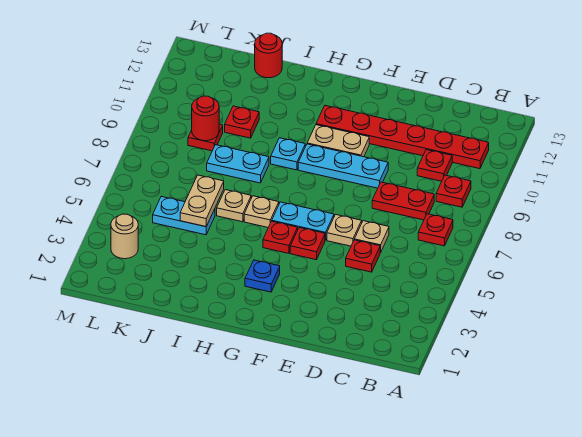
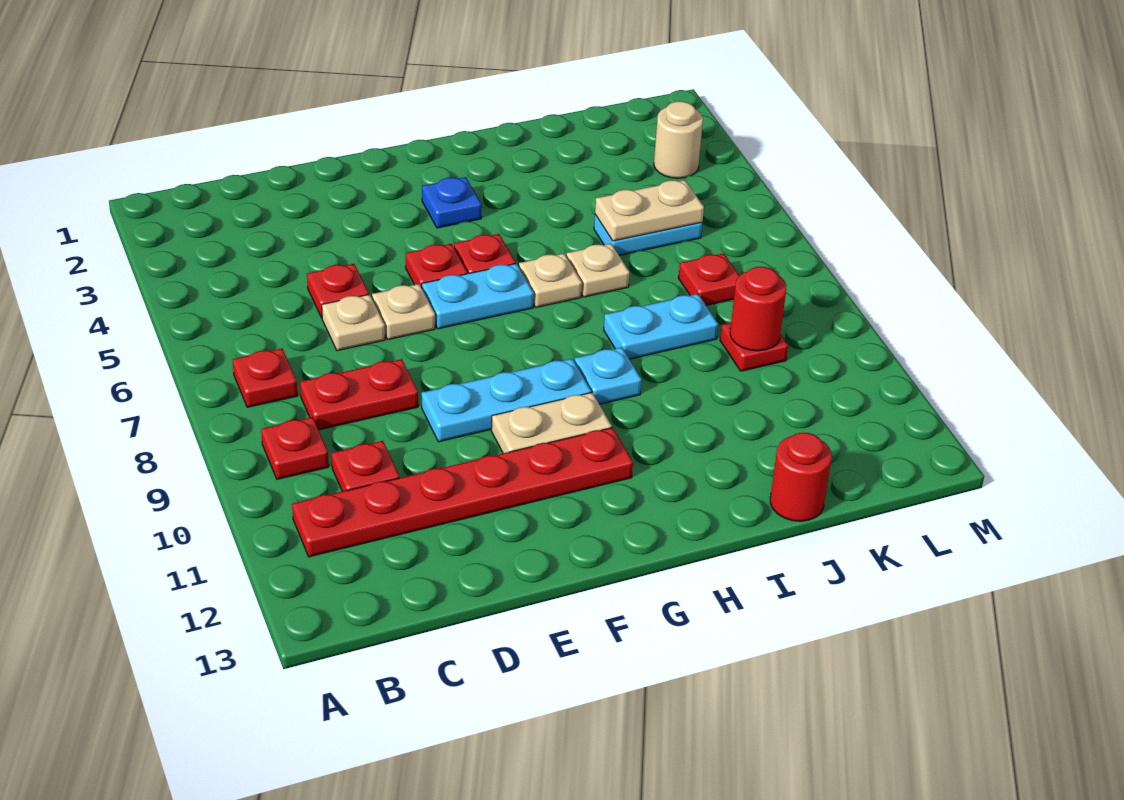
tan 1x2 plate [180,175,224,227] -> tan 1x2 plate turned to [595,180,704,241]
red 1x1 plate [225,106,259,138] -> red 1x1 plate moved to [678,253,740,305]

